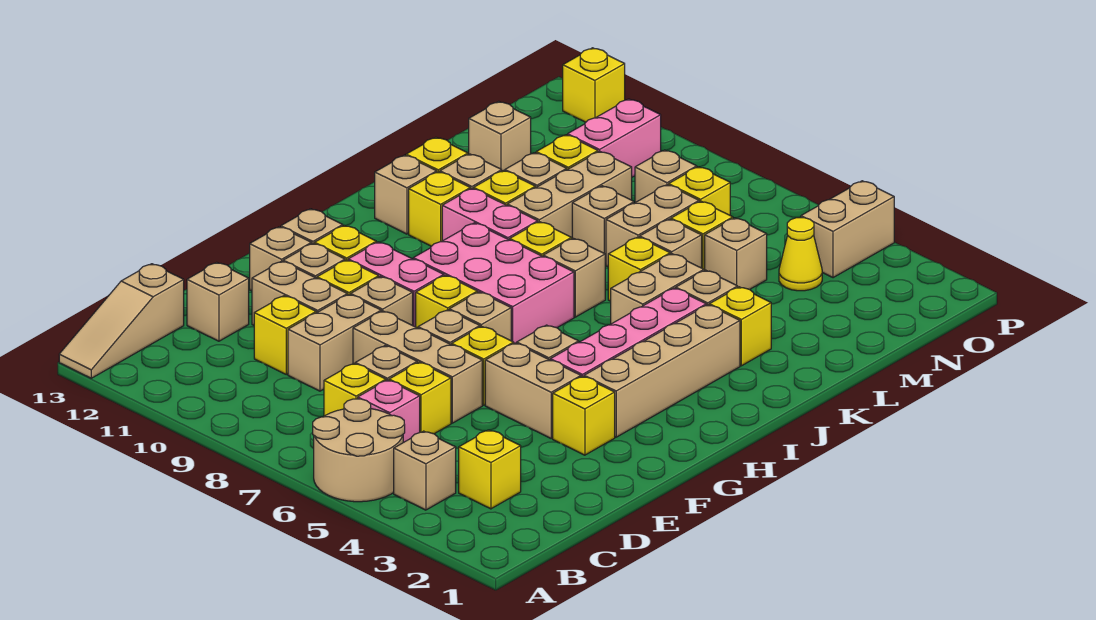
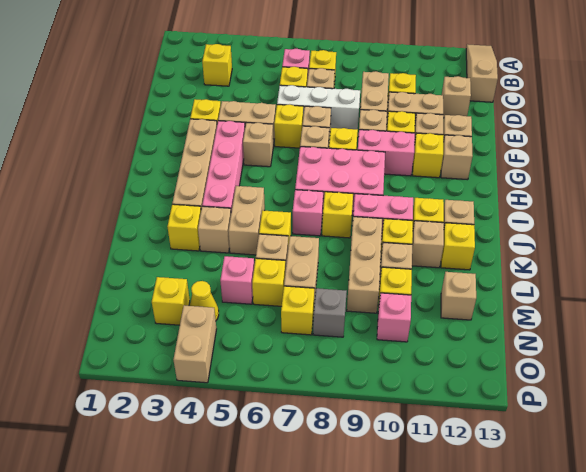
tan 2x2 round brick [313,399,405,502] -> none
tan 1x1 brick [394,431,456,510] -> none
tan 1x3 brick [353,311,482,423] -> white 1x3 brick [277,85,360,129]
tan 1x1 brick [543,238,605,317] -> pink 1x1 brick [293,190,323,236]
tan 1x1 brick [572,186,634,264] -> none
tan 1x1 brick [705,218,767,289] -> pink 1x1 brick [220,256,254,304]
tan 1x1 brick [635,150,697,203] -> grey 1x1 brick [313,288,347,337]
pink 1x2 brick [568,99,661,177] -> pink 1x1 brick [377,293,411,342]
yellow 1x1 brick [563,48,625,122] -> yellow 1x1 brick moved to [152,277,190,325]

